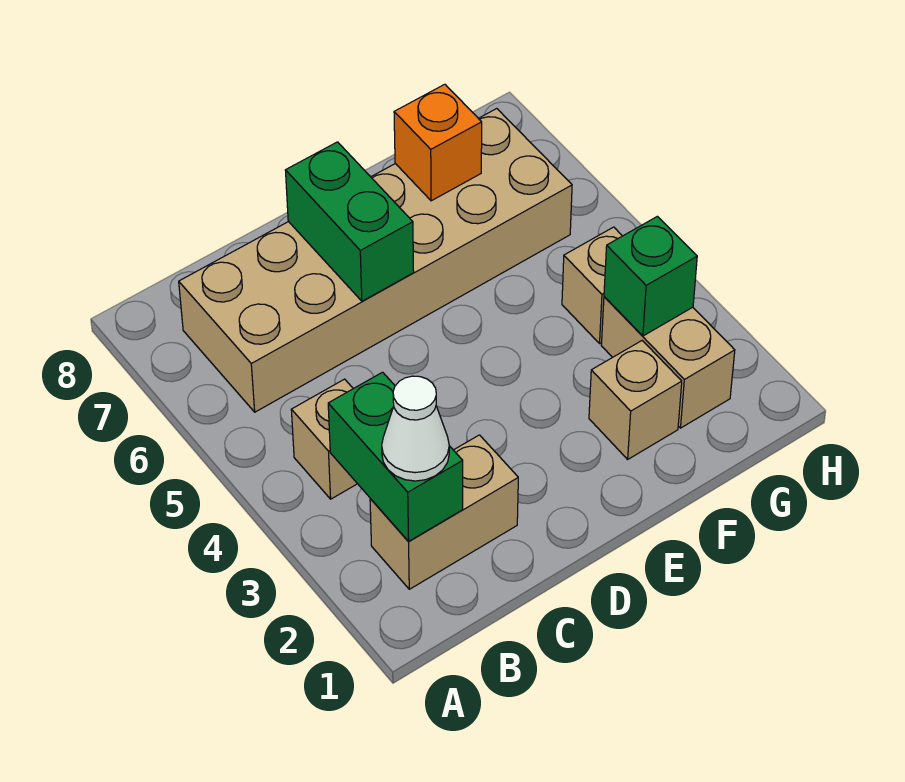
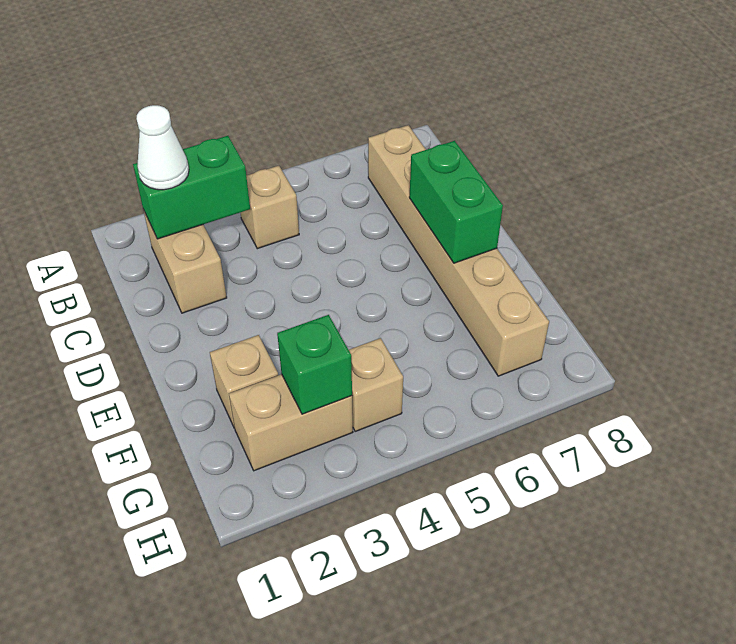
tan 2x6 brick [179,109,572,412] -> tan 1x6 brick [368,125,549,376]
green 1x2 brick [285,142,414,301] -> green 1x2 brick turned to [409,141,503,263]
orange 1x1 brick [394,84,482,201] -> none

